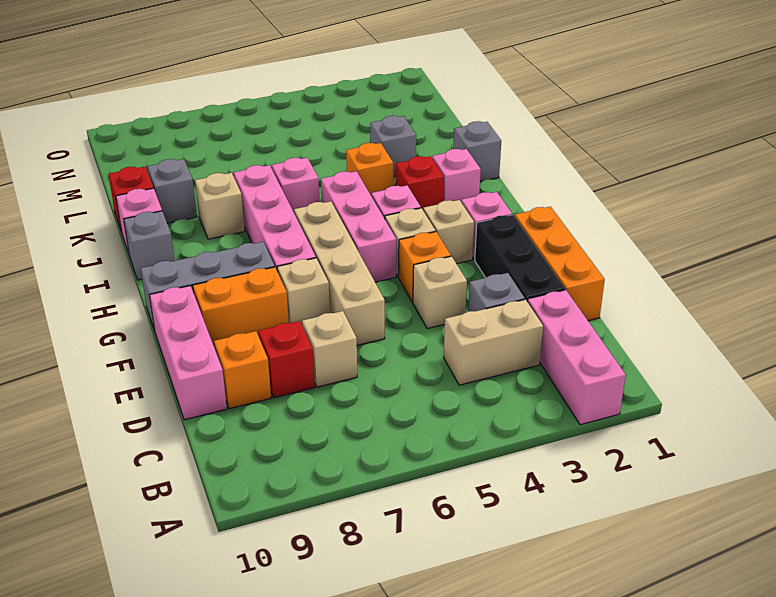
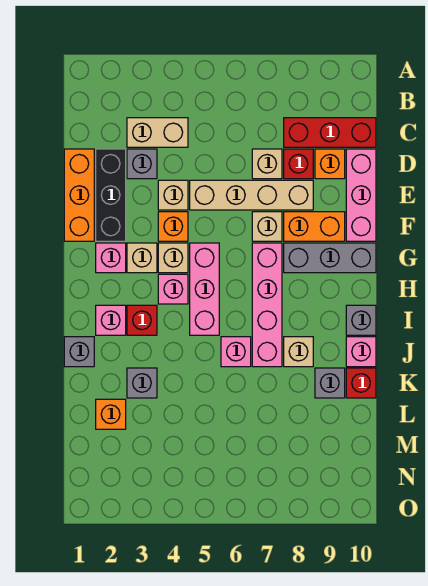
pink 1x3 brick [527,290,626,425] -> none
none -> red 1x3 brick [284,118,376,147]
tan 1x4 brick [294,201,385,345] -> tan 1x4 brick turned to [190,180,313,210]
orange 1x1 brick [346,143,393,195] -> orange 1x1 brick moved to [96,399,126,429]

